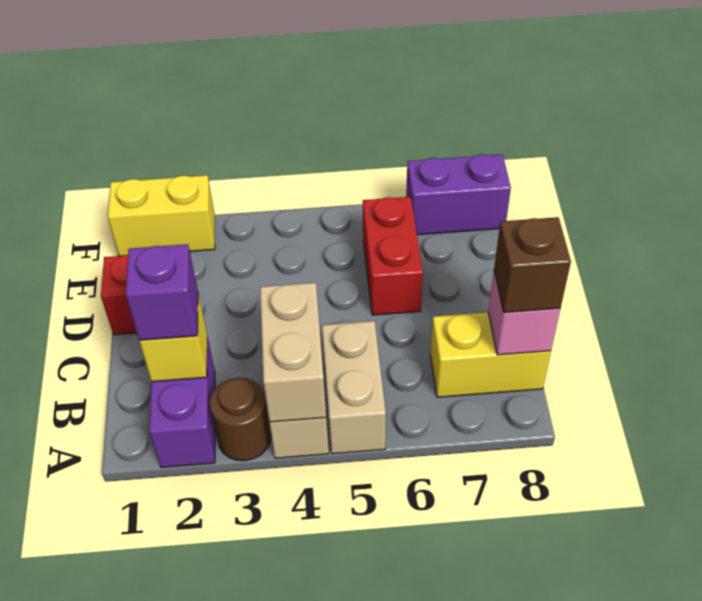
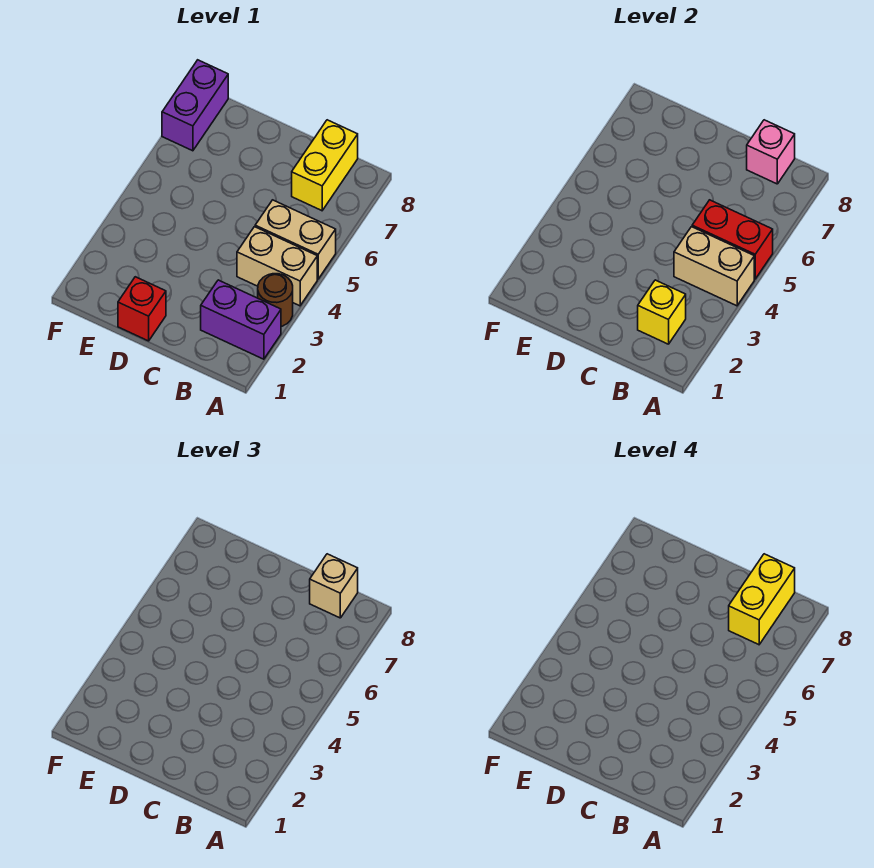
purple 1x1 brick [125,244,198,340] -> none
brown 1x1 brick [494,217,571,313] -> tan 1x1 brick [310,554,358,618]
red 1x2 brick [363,197,423,315] -> red 1x2 brick moved to [692,200,773,279]
yellow 1x2 brick [108,175,215,256] -> yellow 1x2 brick moved to [729,554,795,645]

